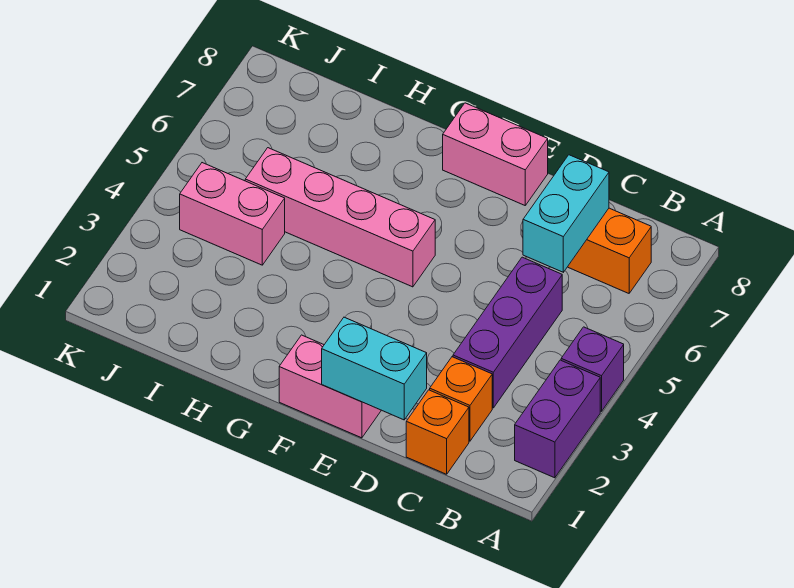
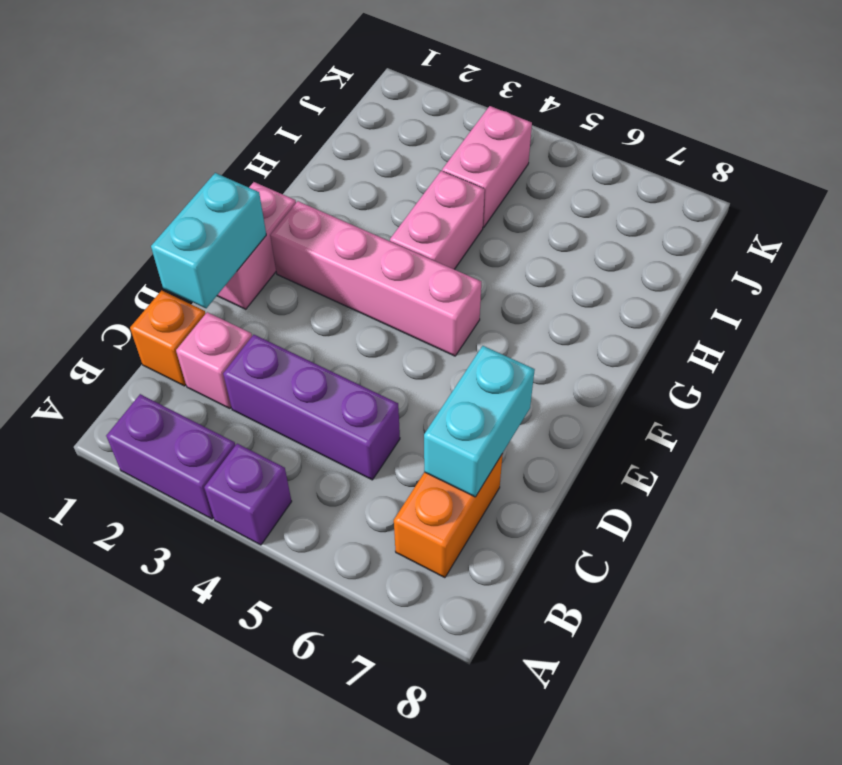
orange 1x1 brick [430,357,492,441] -> pink 1x1 brick [176,312,252,409]
cyan 1x2 brick [523,155,609,272] -> cyan 1x2 brick turned to [424,346,535,497]
pink 1x2 brick [443,103,548,205] -> pink 1x2 brick moved to [390,171,485,269]
pink 1x4 brick [245,148,435,287] -> pink 1x4 brick turned to [270,201,481,356]

